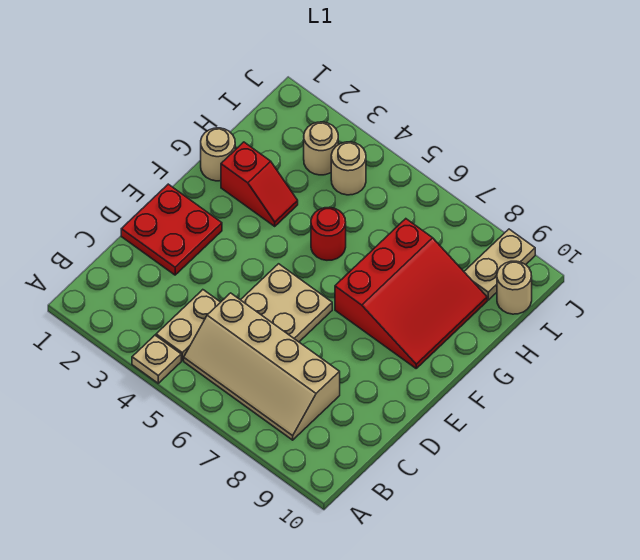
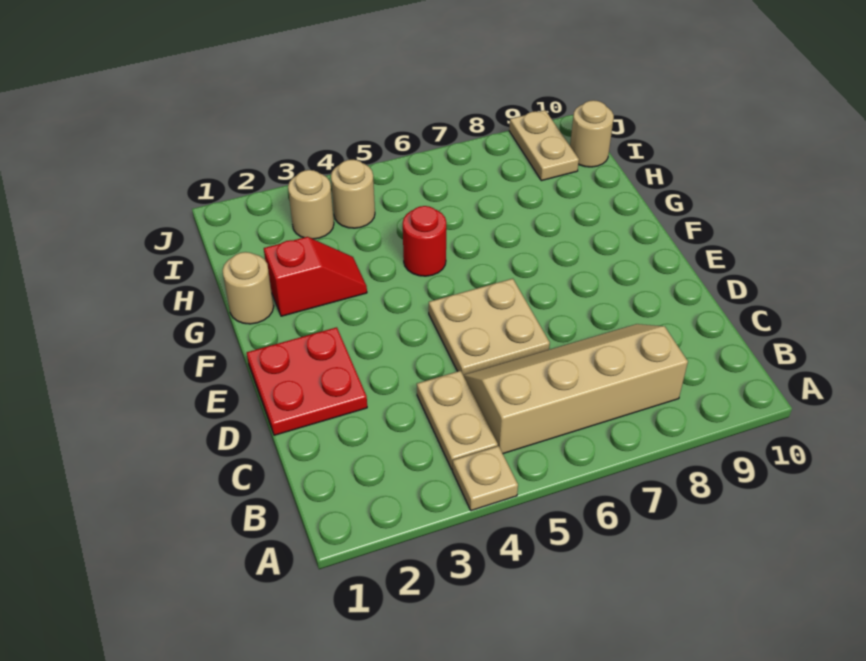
tan 2x4 slope [184,293,340,440] -> tan 2x4 slope turned to [463,324,688,454]
red 3x3 slope [335,219,487,368] -> none

